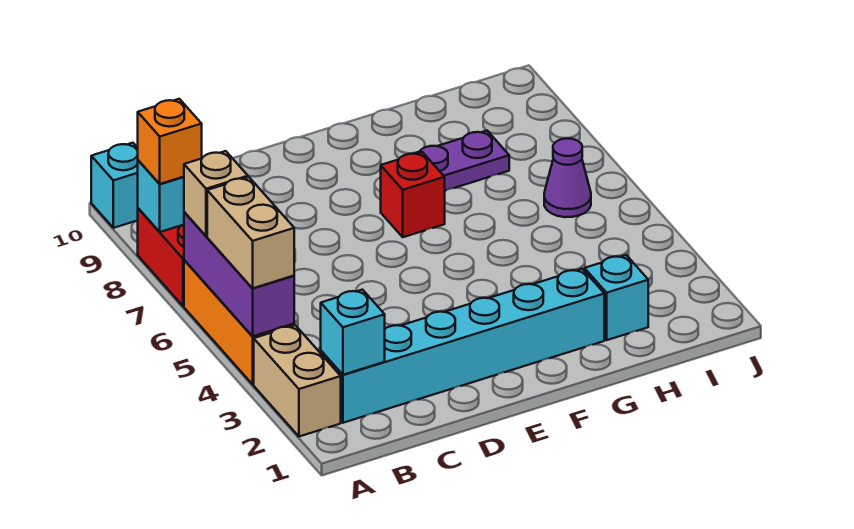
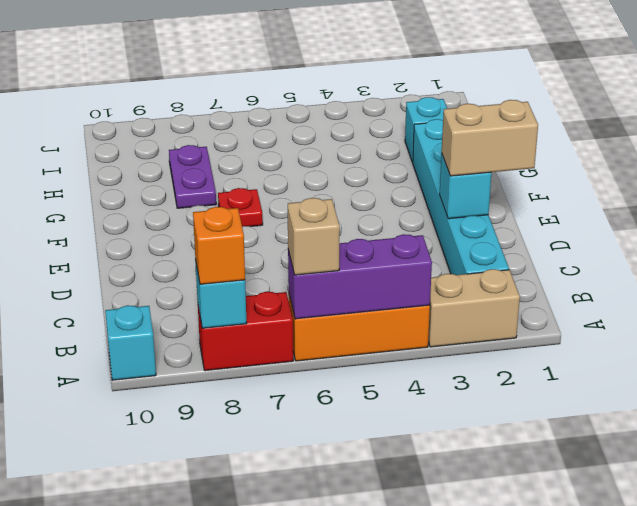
tan 1x2 brick [207,177,294,288] -> tan 1x2 brick moved to [442,100,538,176]
cyan 1x1 brick [321,290,385,375] -> cyan 1x1 brick moved to [439,154,491,219]
red 1x1 brick [381,152,445,237] -> red 1x1 plate [218,188,263,227]
purple 1x1 cone [544,138,591,217] -> none

